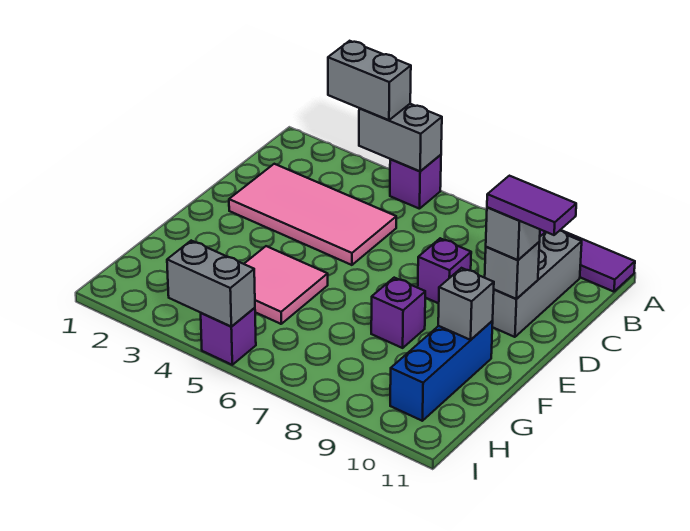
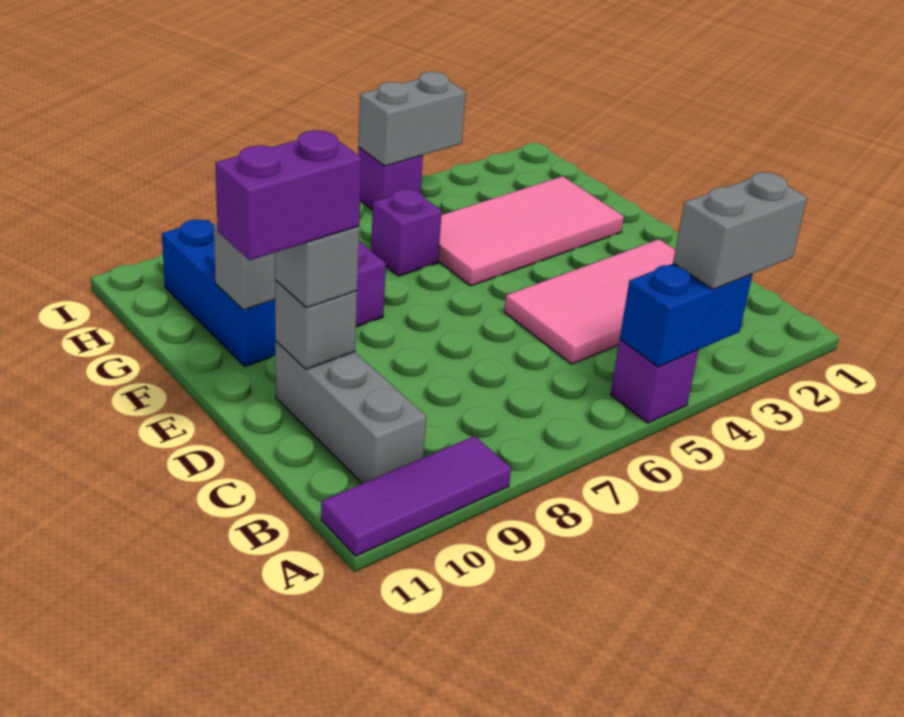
grey 1x2 brick [359,104,442,171] -> blue 1x2 brick [620,264,752,367]
purple 1x1 brick [418,238,471,303] -> purple 1x1 brick moved to [371,189,442,276]
purple 1x2 tile [487,176,576,235] -> purple 1x2 brick [215,130,362,260]
pink 2x2 tile [244,246,328,324] -> pink 2x4 tile [438,176,624,286]

